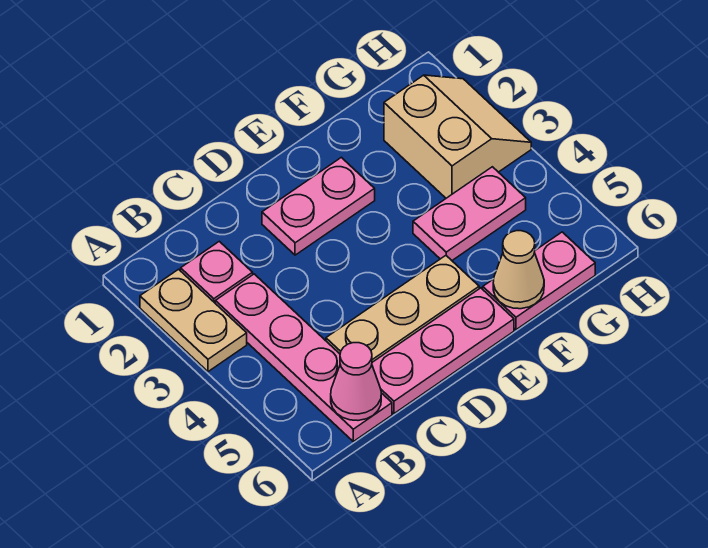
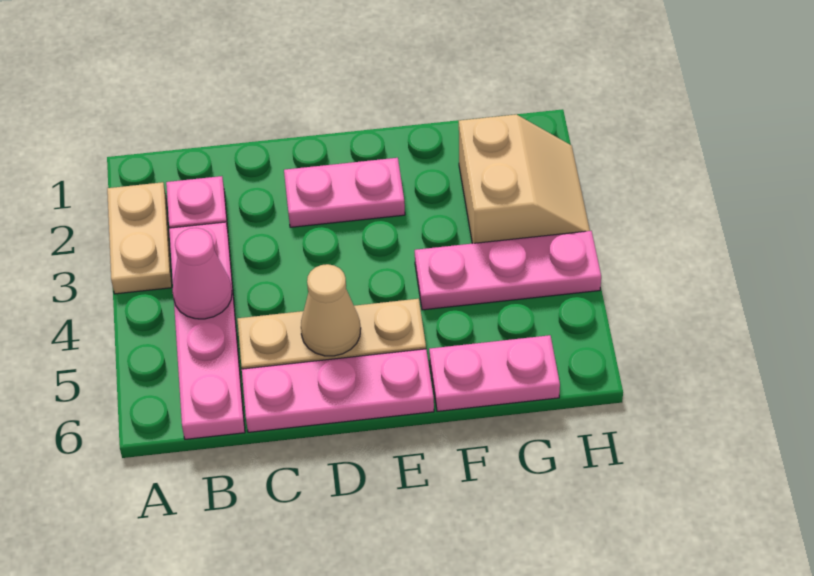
pink 1x1 cone [331,343,381,420] -> pink 1x1 cone moved to [172,228,232,319]
pink 1x2 plate [413,167,526,260] -> pink 1x3 plate [415,231,601,310]
tan 1x1 cone [493,231,544,309] -> tan 1x1 cone moved to [301,264,361,356]

